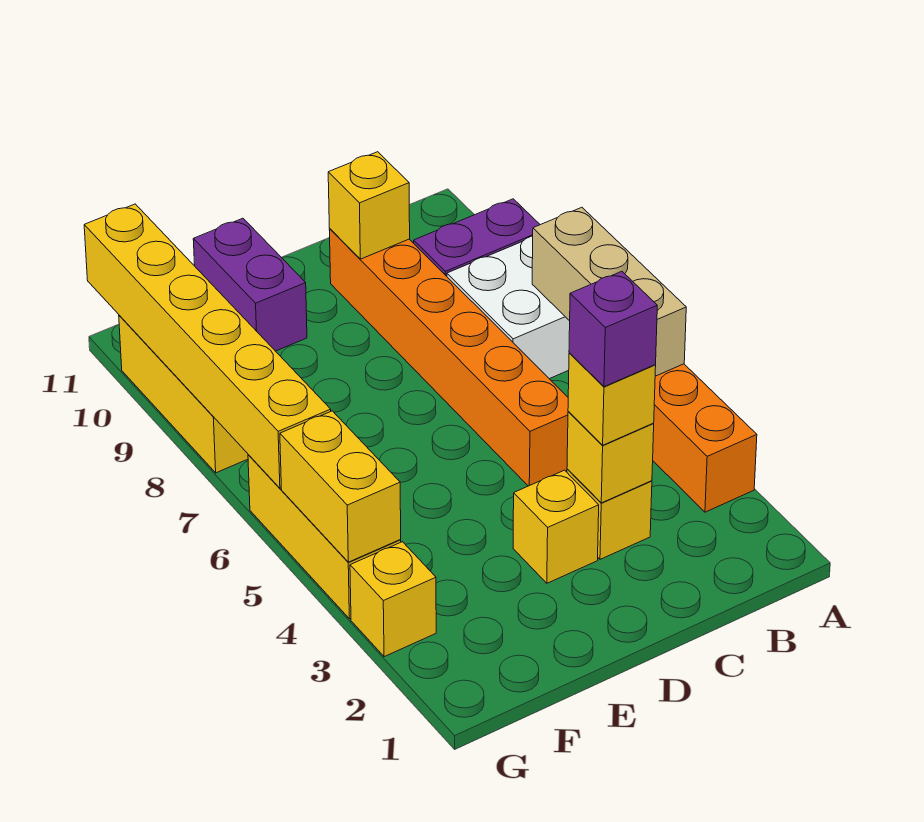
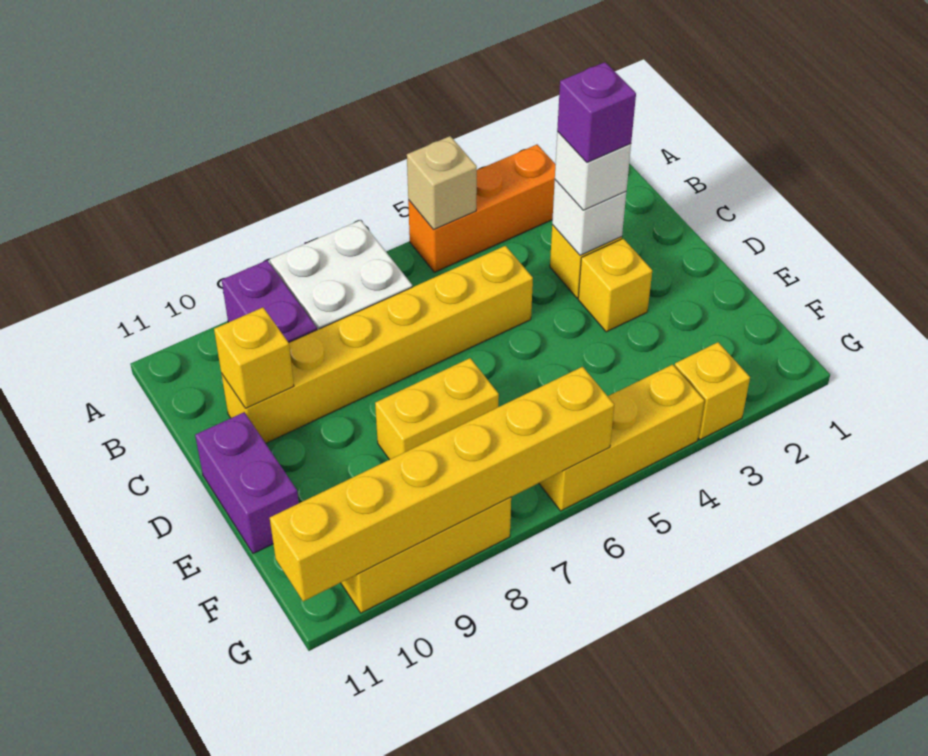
tan 1x3 brick [532,207,686,376] -> tan 1x1 brick [407,136,477,230]
yellow 1x1 brick [567,411,654,503] -> white 1x1 brick [552,180,626,256]
yellow 1x1 brick [568,353,656,445] -> white 1x1 brick [555,132,631,210]
orange 1x6 brick [329,229,568,486] -> yellow 1x6 brick [221,246,533,443]
purple 1x2 brick [193,218,307,351] -> purple 1x2 brick turned to [195,412,299,554]
yellow 1x2 brick [280,411,401,562] -> yellow 1x2 brick moved to [375,358,499,460]

